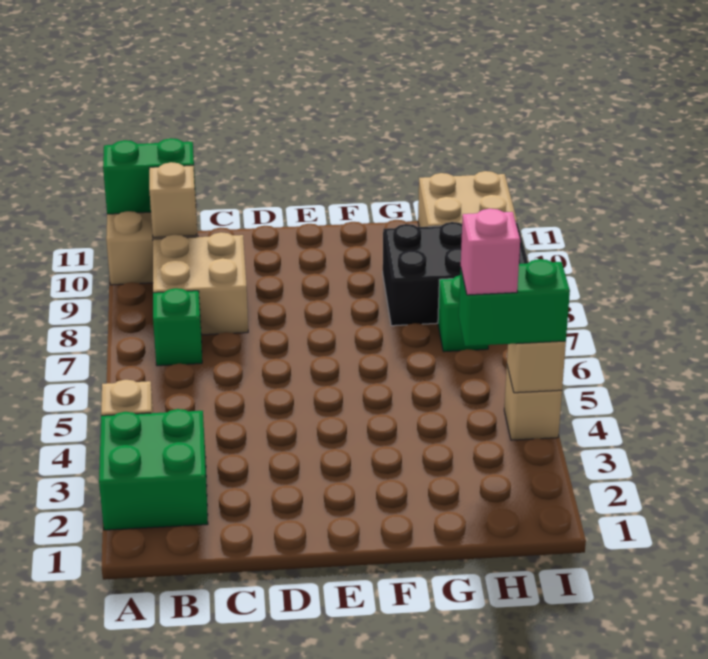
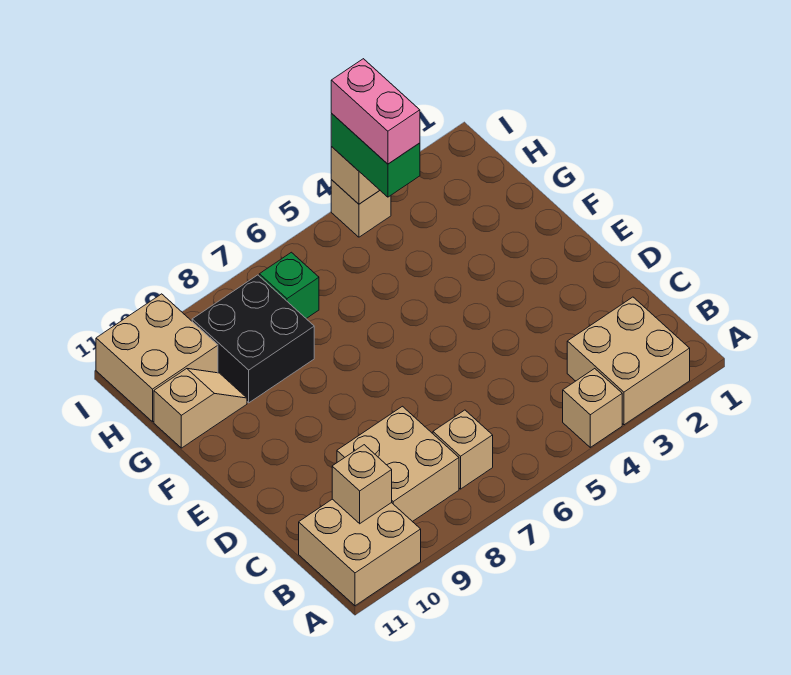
green 2x2 brick [99,409,208,530] -> tan 2x2 brick [567,297,690,425]
green 1x2 brick [103,138,196,214] -> none
green 1x1 brick [153,288,202,366] -> tan 1x1 brick [433,410,493,489]
black 2x3 brick [383,222,528,326] -> black 2x2 brick [192,275,314,403]
none -> tan 1x2 slope [154,369,247,448]
pink 1x1 brick [461,209,520,295] -> pink 1x2 brick [331,59,420,164]

